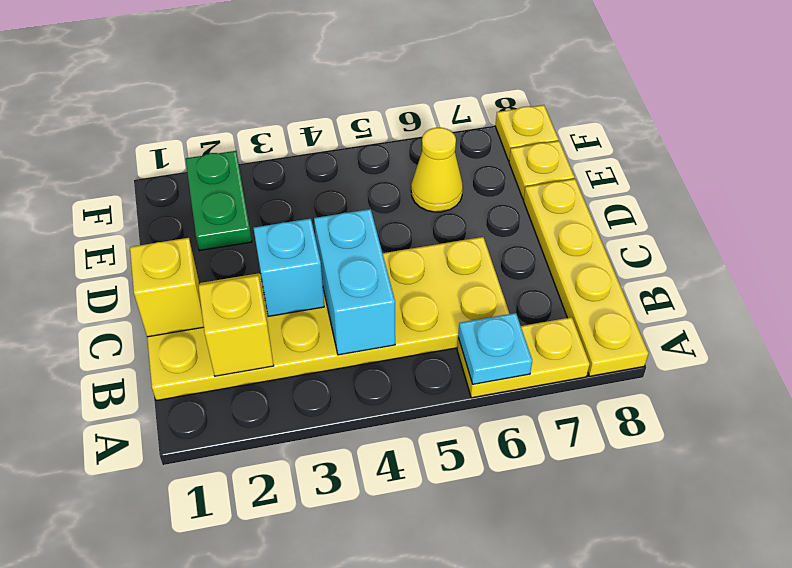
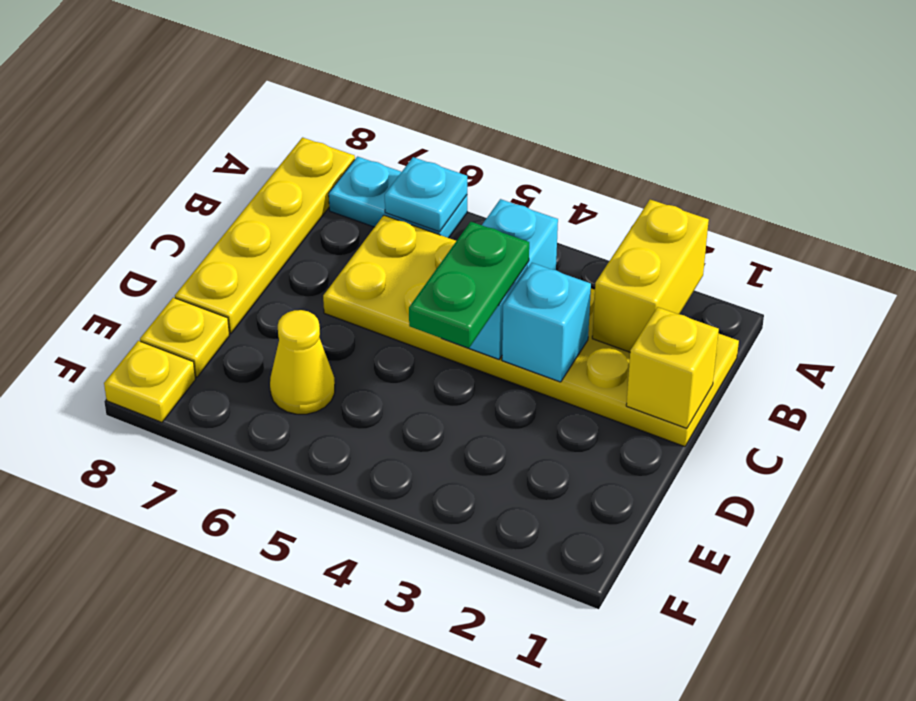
yellow 1x2 plate [457,317,590,398] -> cyan 1x2 plate [329,157,467,238]
yellow 1x1 brick [198,275,274,376] -> yellow 1x2 brick [592,200,709,352]
green 1x2 plate [186,151,252,251] -> green 1x2 plate moved to [409,222,529,348]

